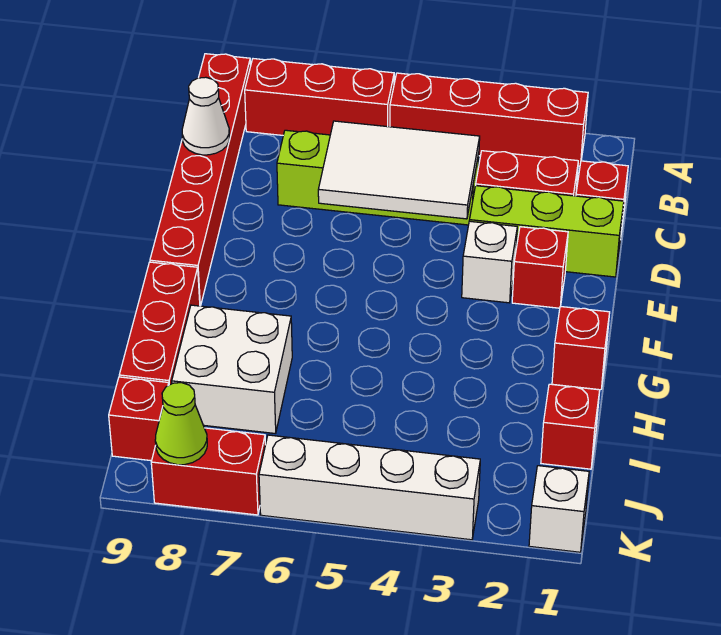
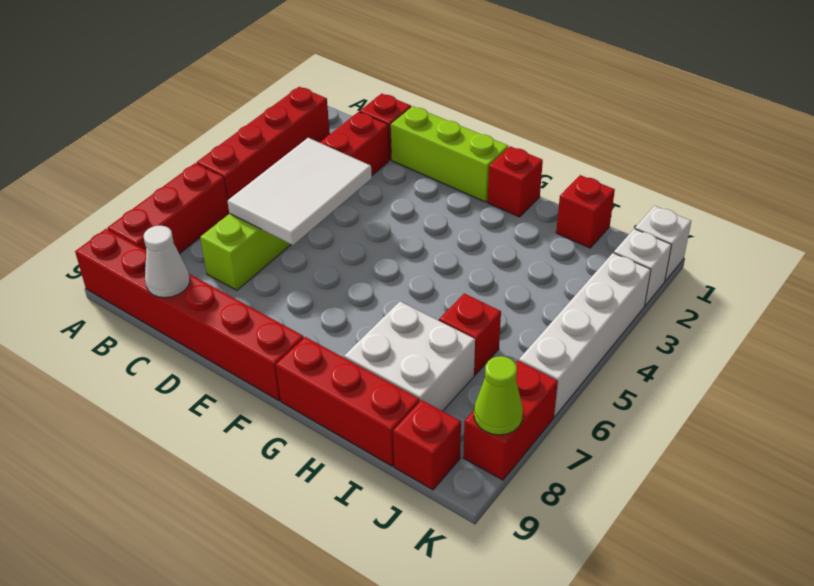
lime 1x3 brick [469,186,624,277] -> lime 1x3 brick turned to [391,106,508,202]
red 1x1 brick [512,227,568,308] -> red 1x1 brick moved to [439,293,501,375]
white 1x1 brick [462,221,517,303] -> white 1x1 brick moved to [614,229,671,306]

